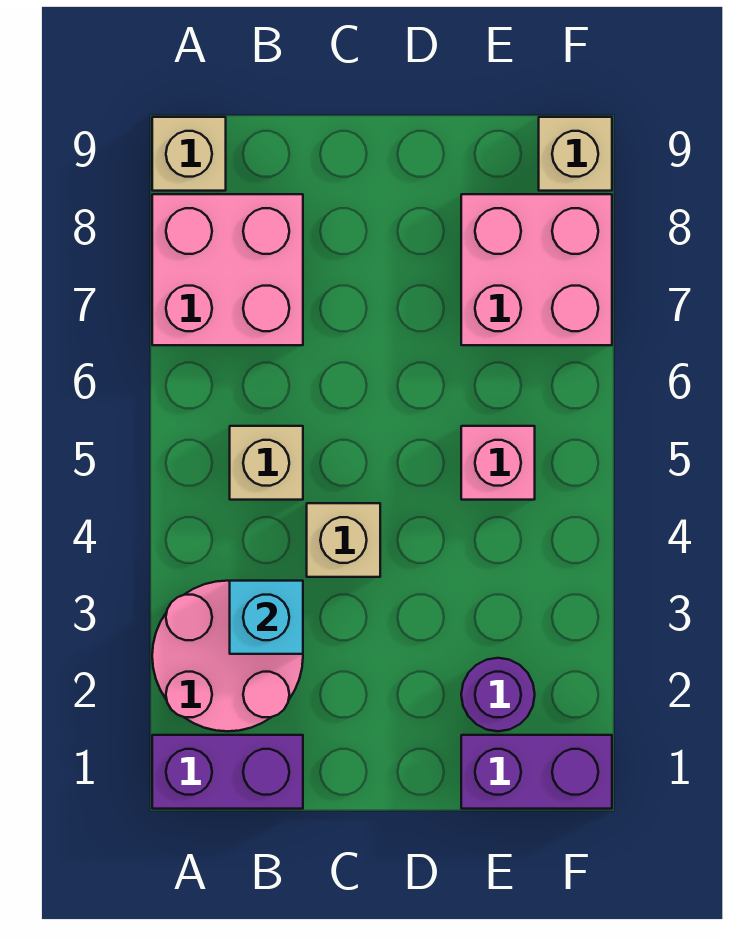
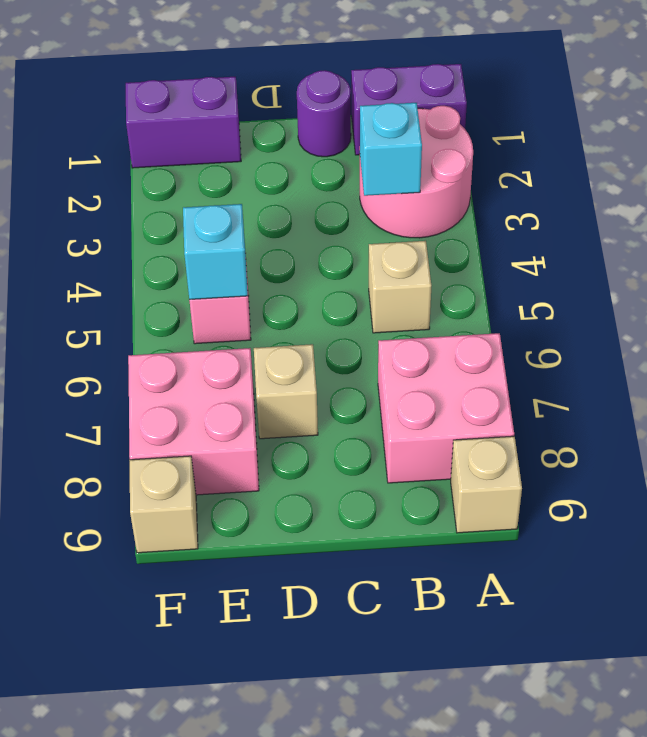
tan 1x1 brick [307,503,380,577] -> tan 1x1 brick moved to [254,344,318,439]
purple 1x1 round brick [461,658,535,731] -> purple 1x1 round brick moved to [297,70,351,157]
none -> cyan 1x1 brick [183,204,248,300]

